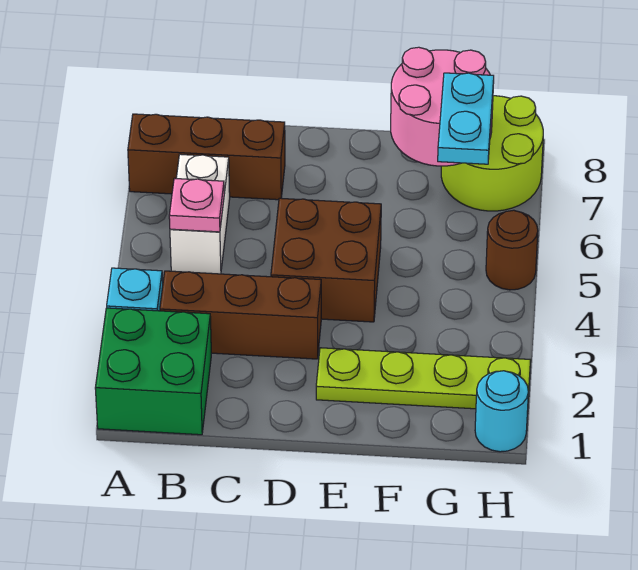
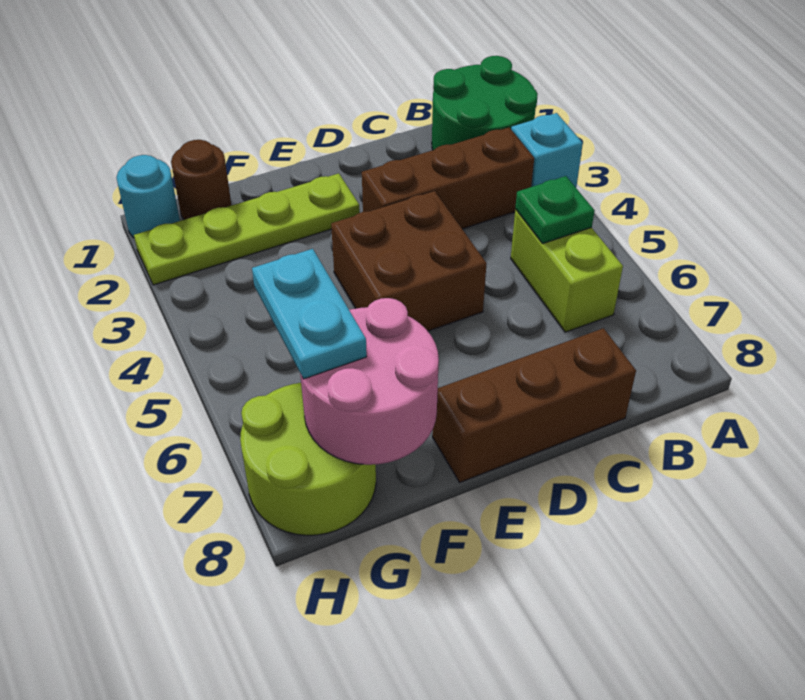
green 2x2 brick [95,308,211,435] -> green 2x2 round brick [432,56,538,150]
brown 1x3 brick [128,114,285,200] -> brown 1x3 brick moved to [432,328,636,482]
white 1x2 brick [170,154,230,274] -> lime 1x2 brick [511,209,623,332]
pink 1x1 plate [169,178,224,232] -> green 1x1 plate [515,176,595,243]
brown 1x1 round brick [486,210,538,290] -> brown 1x1 round brick moved to [171,140,231,220]

